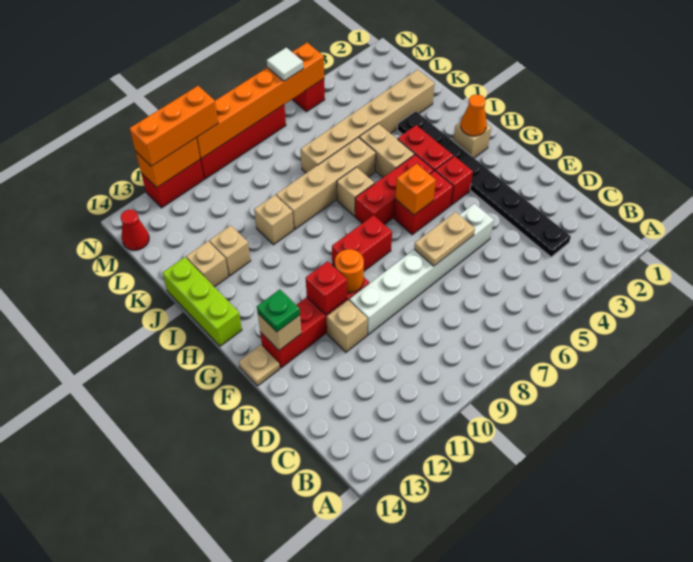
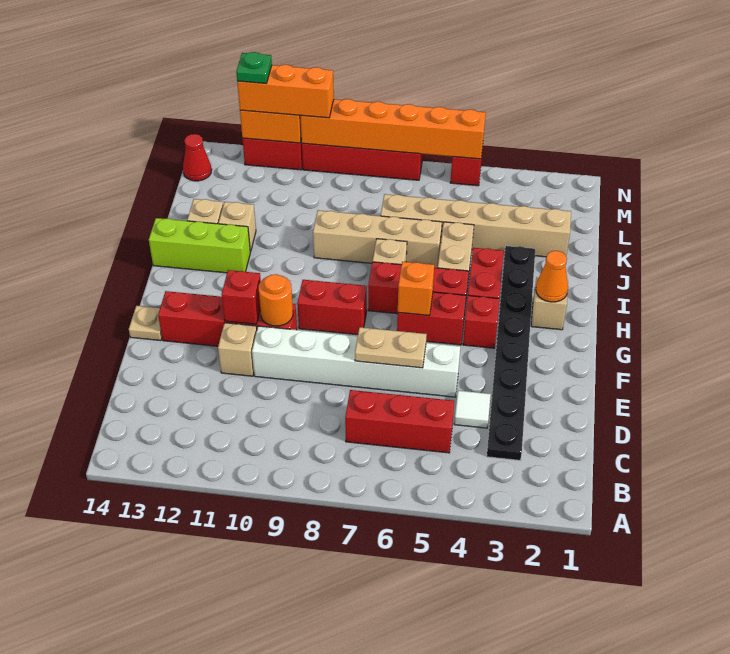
none -> red 1x3 brick [345,390,454,453]
tan 1x1 brick [258,314,301,350] -> none
green 1x1 plate [257,290,300,332] -> green 1x1 plate moved to [236,52,272,84]
lime 1x3 brick [163,257,242,346] -> lime 1x3 brick turned to [149,218,250,273]
tan 1x1 brick [254,195,294,245] -> none
white 1x1 tile [267,48,303,81] -> white 1x1 tile moved to [454,391,491,428]

